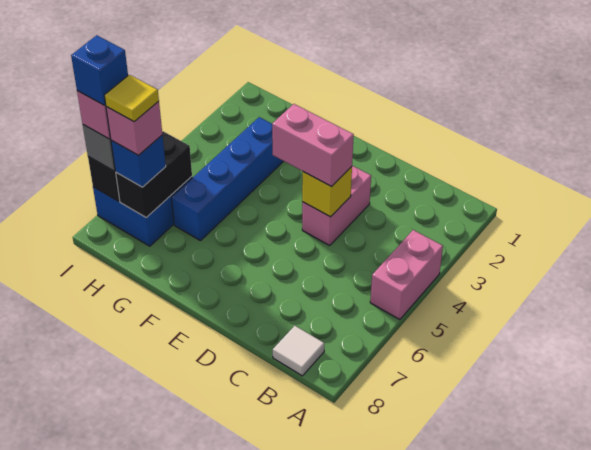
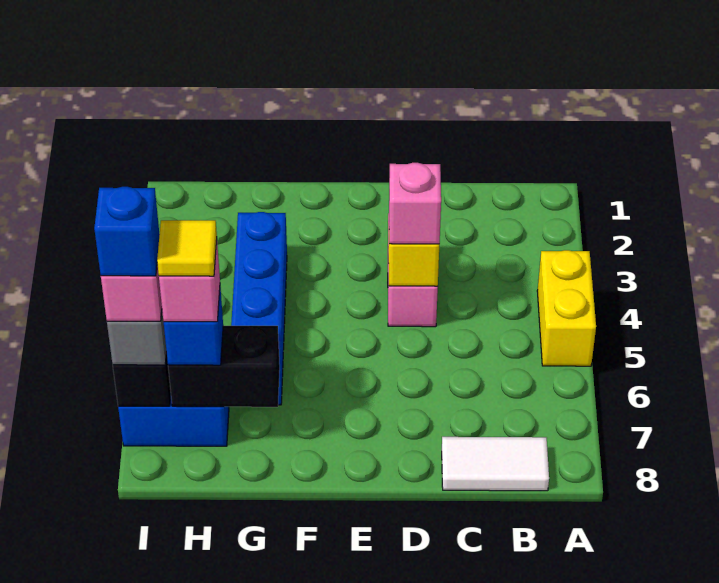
pink 1x2 brick [370,230,443,320] -> yellow 1x2 brick [537,250,596,366]
white 1x1 tile [273,326,324,376] -> white 1x2 tile [442,437,549,491]
pink 1x2 brick [272,104,354,187] -> pink 1x1 brick [389,163,441,244]
black 1x2 brick [116,131,192,218] -> black 1x2 brick turned to [168,326,280,407]

